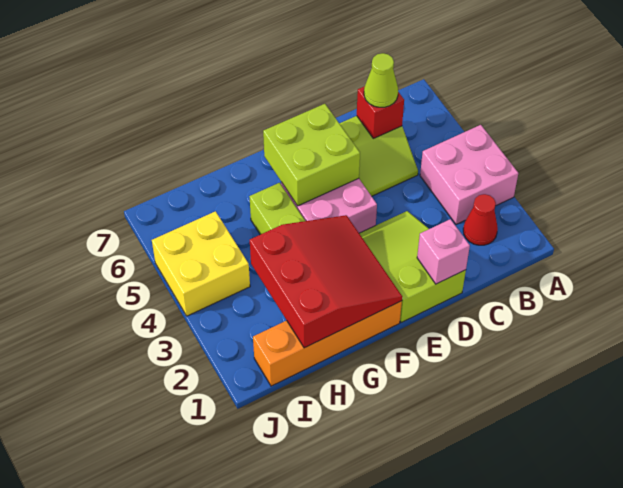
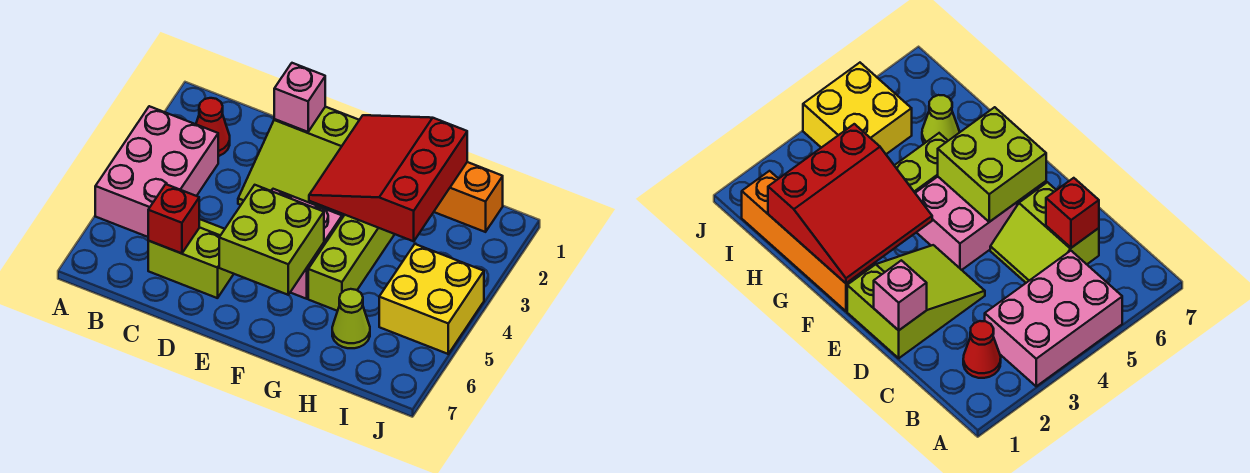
pink 2x2 brick [420,125,518,224] -> pink 2x3 brick [95,106,218,237]
lime 1x1 cone [364,53,398,107] -> lime 1x1 cone moved to [332,289,370,348]

